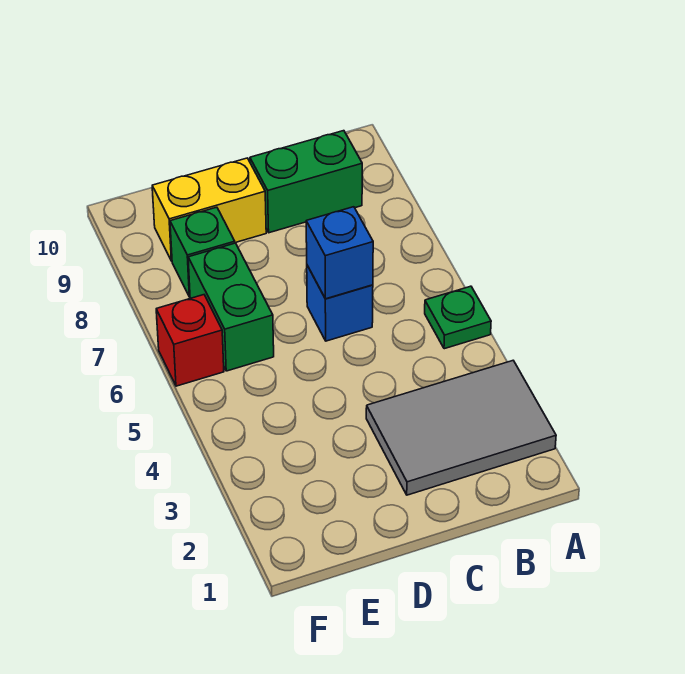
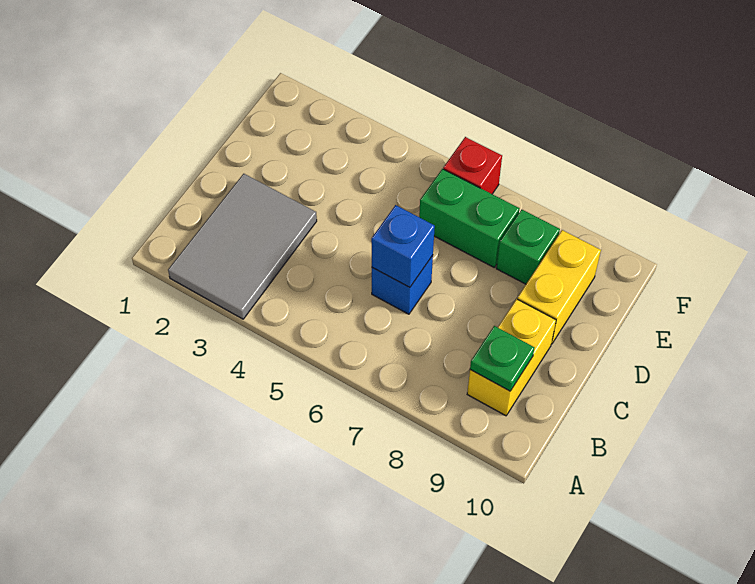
green 1x1 plate [425,286,491,349] -> green 1x1 plate moved to [470,326,535,391]
green 1x2 brick [250,131,362,233] -> yellow 1x2 brick [467,299,556,416]

